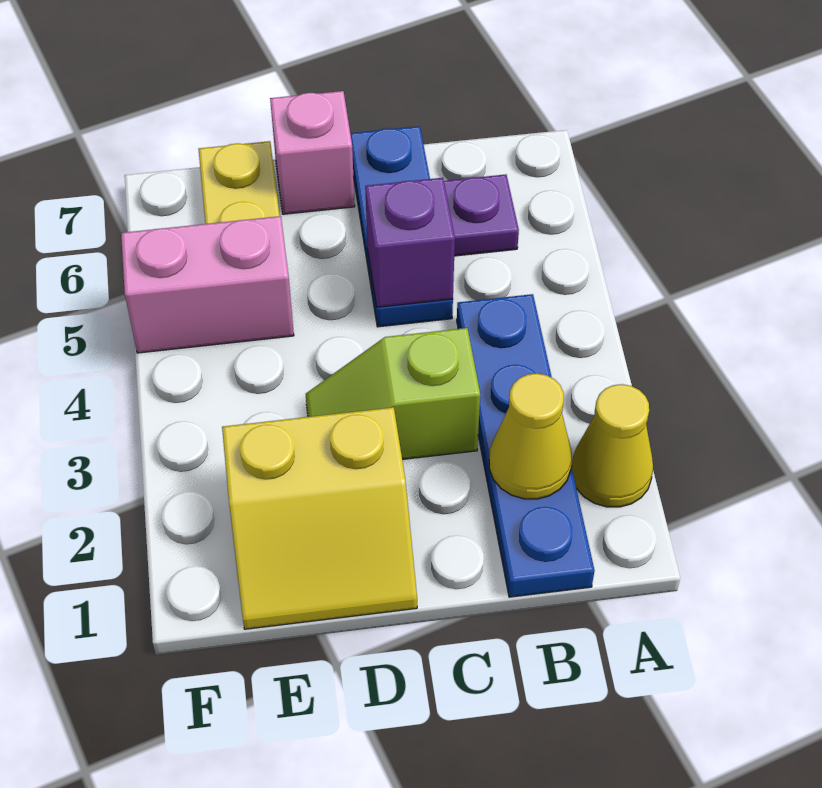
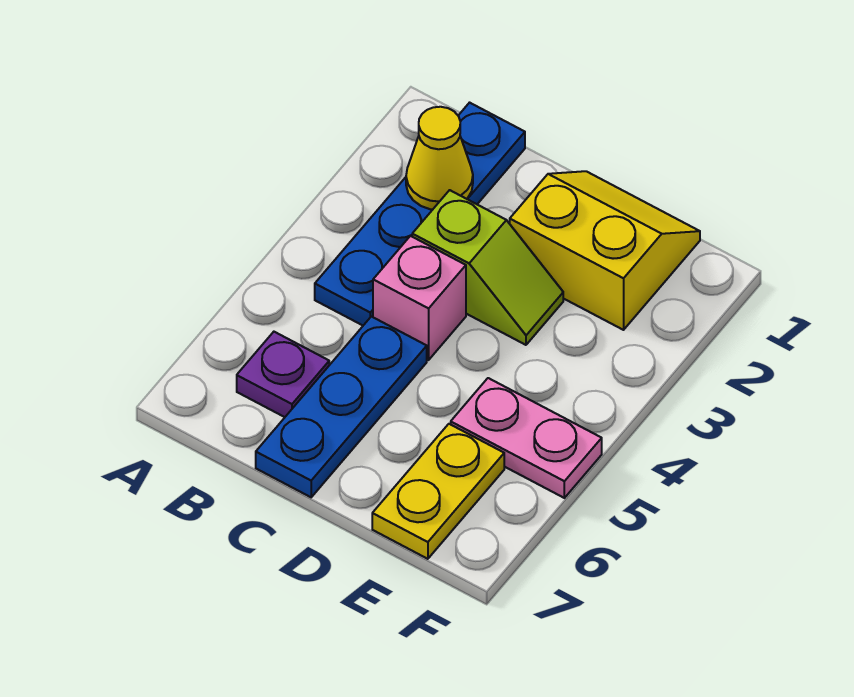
yellow 1x1 cone [571,384,653,507] -> none
purple 1x1 brick [365,178,455,307] -> none
pink 1x1 brick [270,91,355,214] -> pink 1x1 brick moved to [373,236,466,360]
pink 1x2 brick [121,216,294,353] -> pink 1x2 plate [451,378,602,498]

